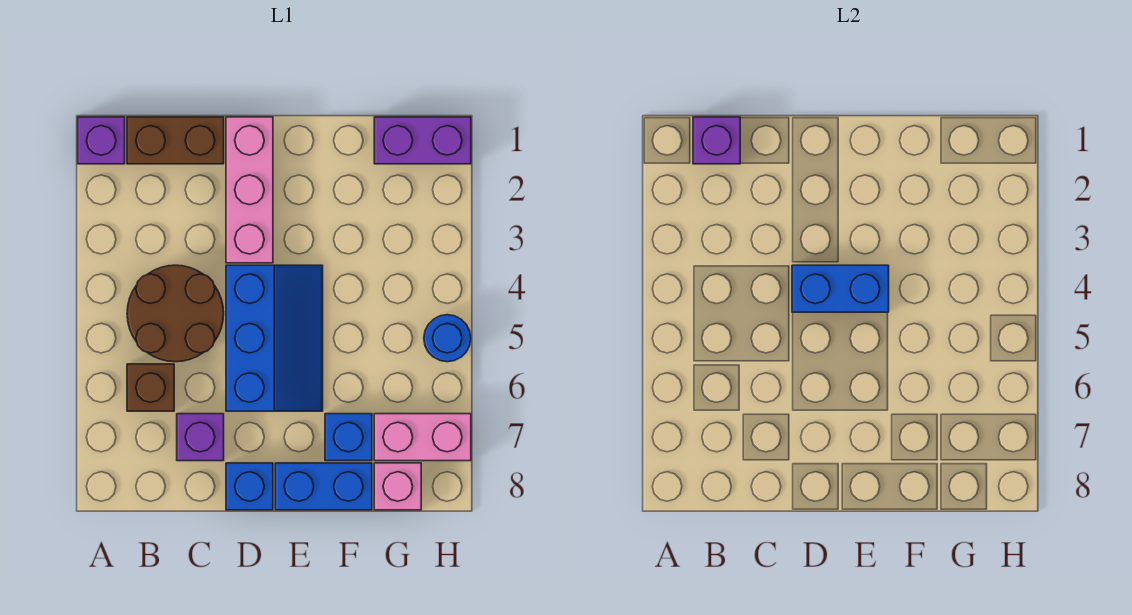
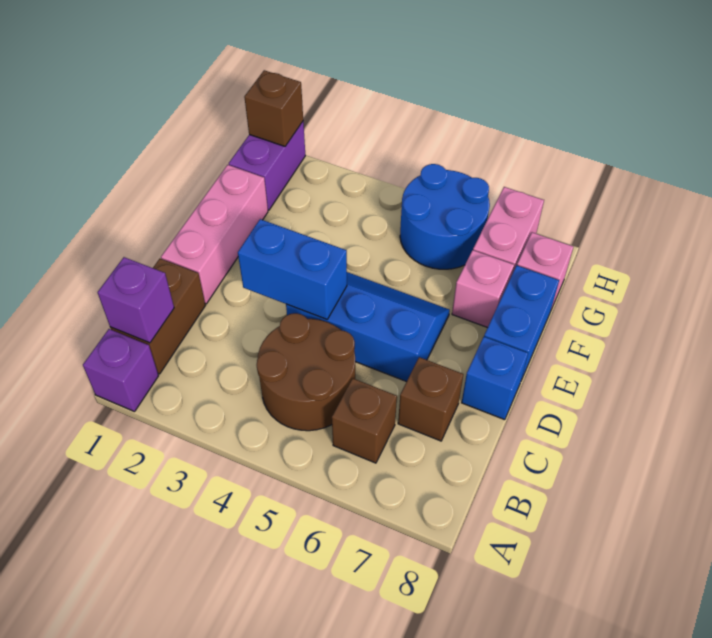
purple 1x1 brick [177,414,224,461] -> brown 1x1 brick [398,357,463,441]
pink 1x3 brick [226,117,273,263] -> pink 1x3 brick turned to [161,165,268,304]
blue 1x2 brick [792,265,889,312] -> blue 1x2 brick turned to [238,219,347,319]
blue 1x1 brick [325,414,372,461] -> pink 1x1 brick [452,250,514,328]
none -> brown 1x1 brick [244,70,303,146]
blue 1x1 round brick [424,315,471,362] -> blue 2x2 round brick [400,164,490,269]

